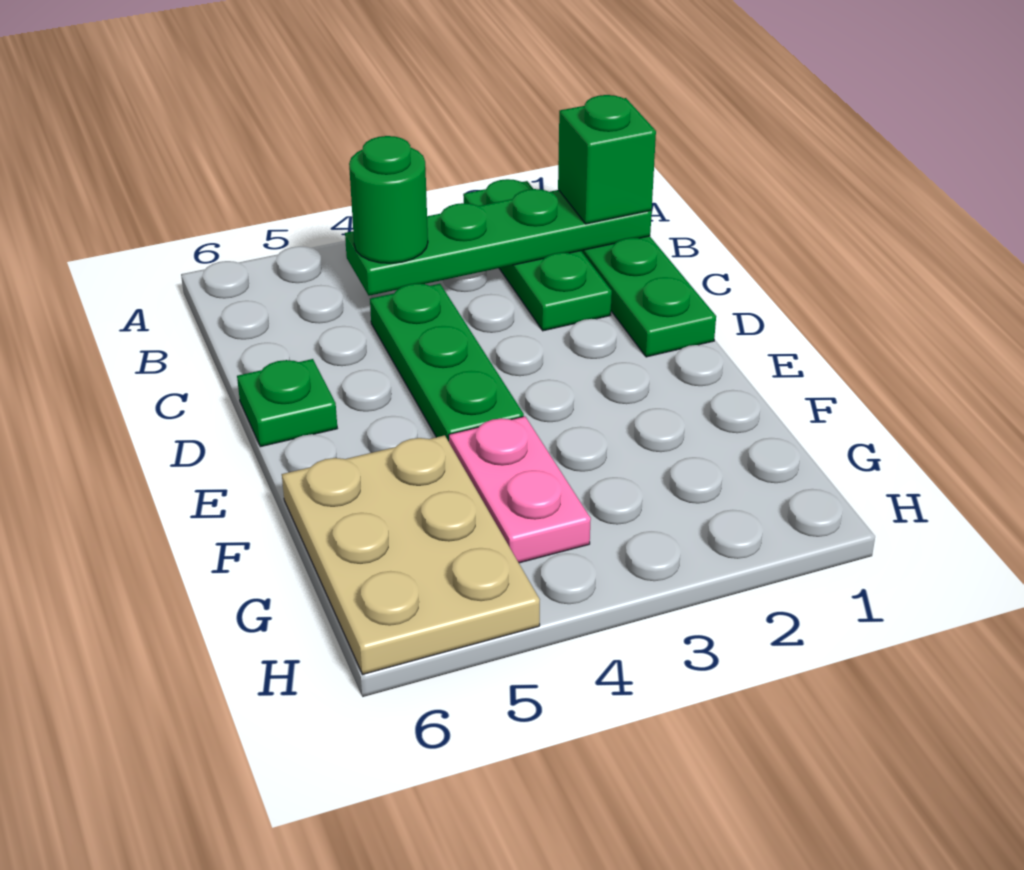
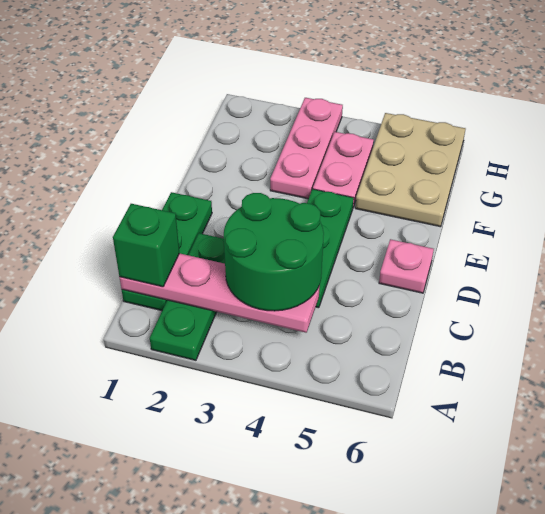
green 1x4 plate [345,189,652,296] -> pink 1x4 plate [119,253,320,333]
green 1x1 round brick [349,136,428,263] -> green 2x2 round brick [224,193,324,311]
green 1x1 plate [237,359,337,447] -> pink 1x1 plate [379,239,434,293]
none -> pink 1x3 plate [270,98,343,199]

